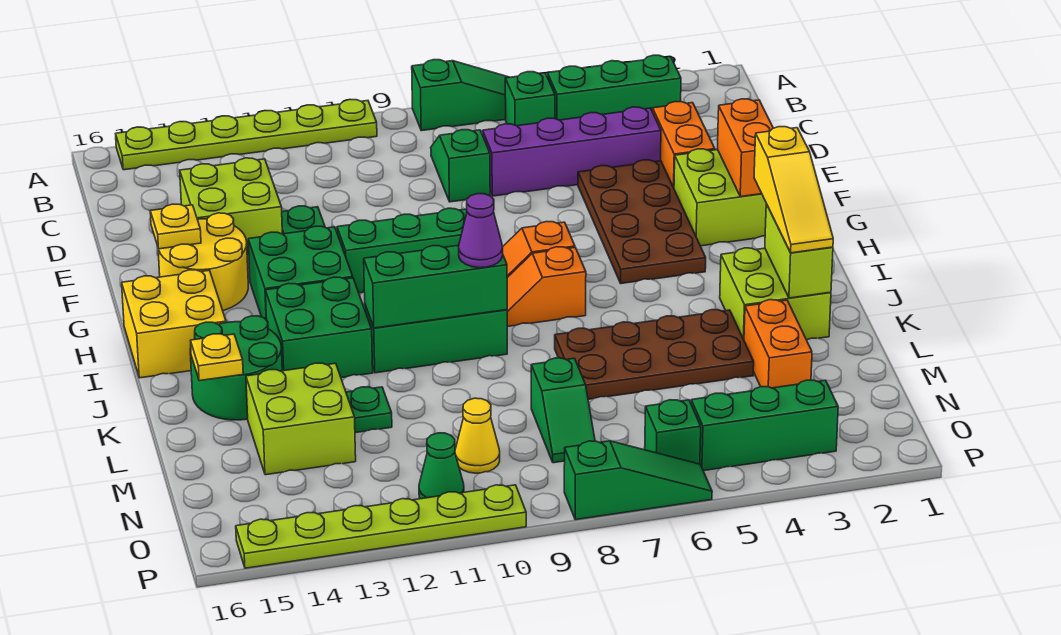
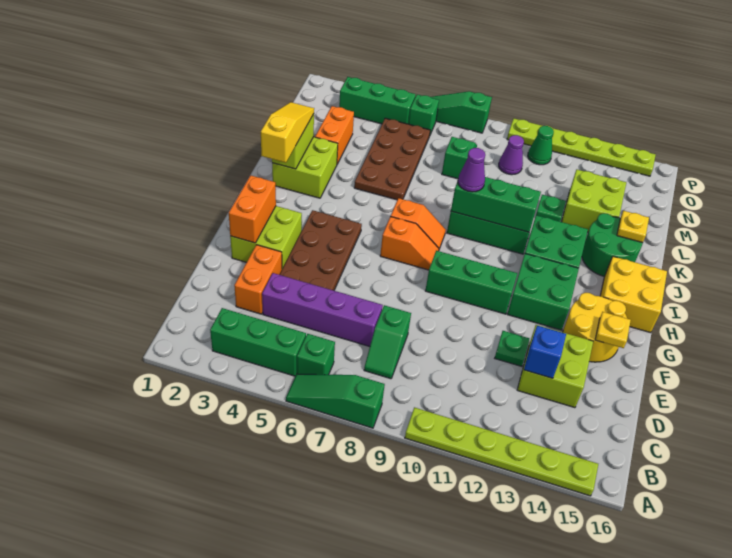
none -> blue 1x1 brick [524,326,566,378]
brown 2x4 plate [555,310,754,399] -> brown 2x4 plate turned to [354,118,430,200]
yellow 1x1 cone [455,398,500,473] -> purple 1x1 cone [499,135,524,175]

